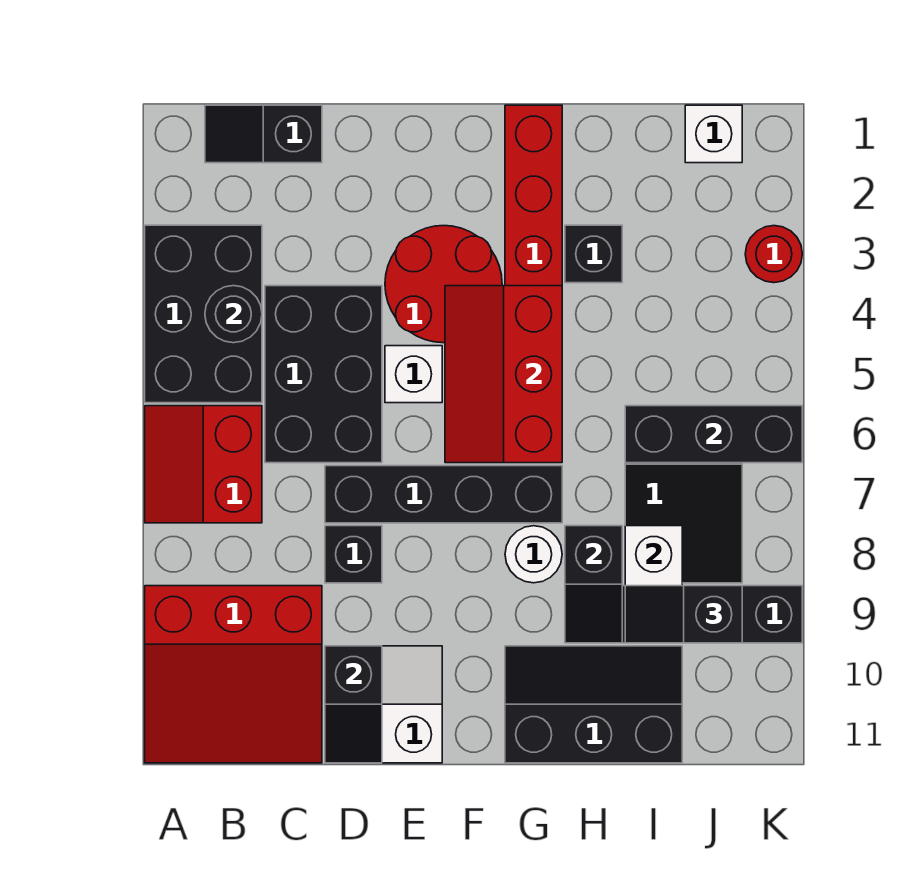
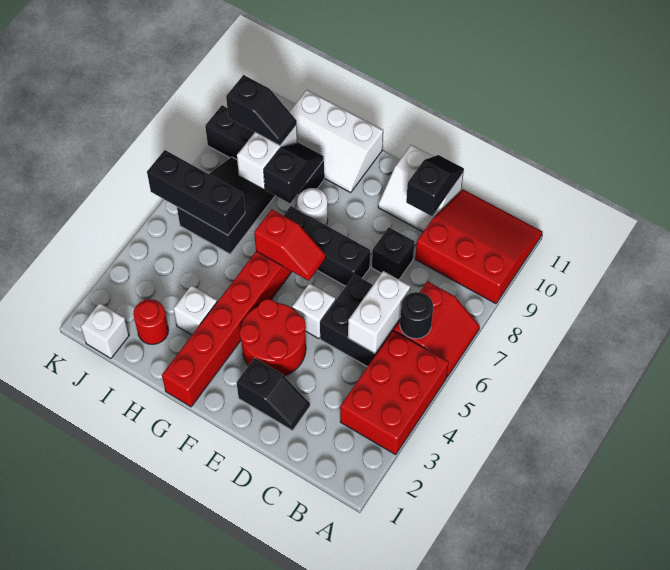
black 2x3 brick [145,225,262,403] -> red 2x3 brick [340,330,449,455]
black 1x2 slope [205,105,322,163] -> black 1x2 slope moved to [237,358,310,431]
black 1x1 round brick [205,286,262,343] -> black 1x1 round brick moved to [400,292,433,339]
black 2x3 brick [265,286,382,463] -> black 2x2 brick [320,275,400,367]
none -> white 1x2 brick [348,271,410,353]
black 1x4 brick [325,466,562,523] -> black 1x3 brick [284,206,370,286]
red 2x3 slope [445,286,562,463] -> red 1x2 slope [254,209,326,281]
black 2x3 slope [505,646,682,763] -> white 2x3 slope [290,90,383,193]
black 1x1 brick [565,225,622,283] -> white 1x1 brick [173,285,217,335]
red 1x1 round brick [745,226,802,283] -> red 1x1 round brick moved to [133,299,168,344]

